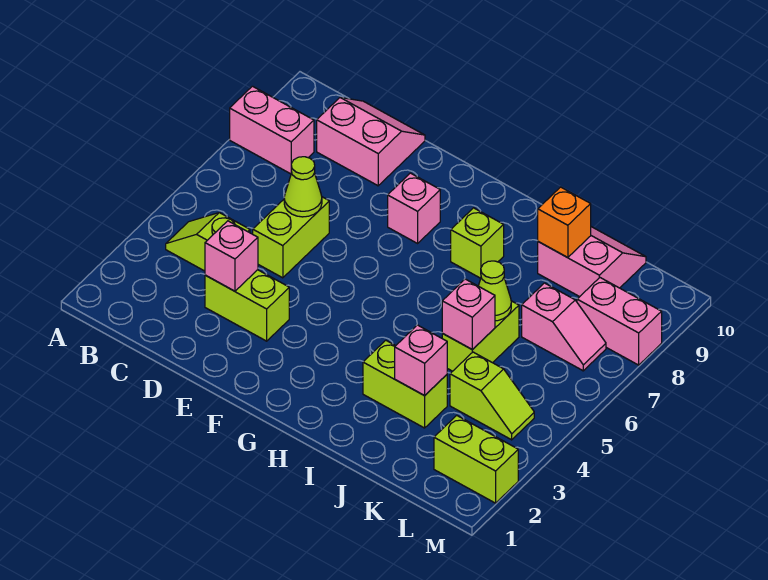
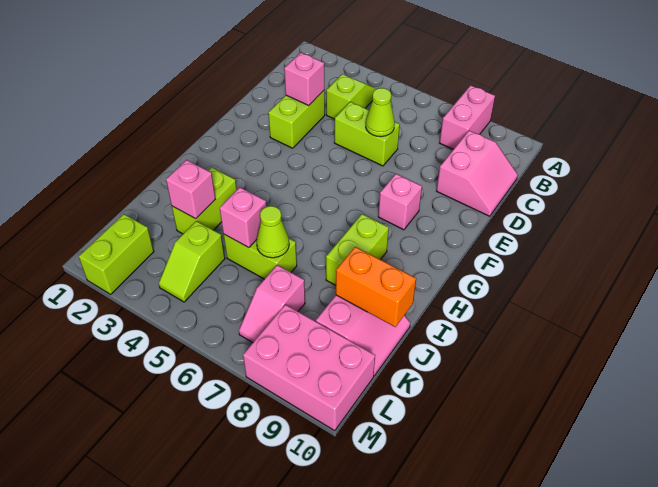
lime 1x1 brick [451,208,504,278] -> lime 1x2 brick [326,214,389,285]
orange 1x1 brick [538,187,591,258] -> orange 1x2 brick [336,247,416,327]
pink 1x2 brick [577,278,662,365] -> pink 2x3 brick [243,305,375,431]

